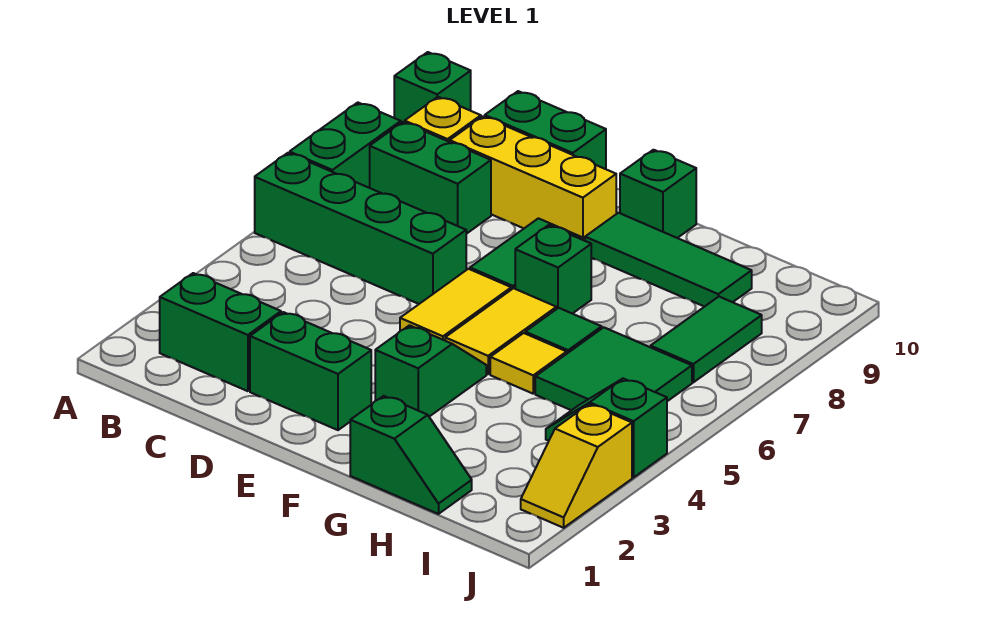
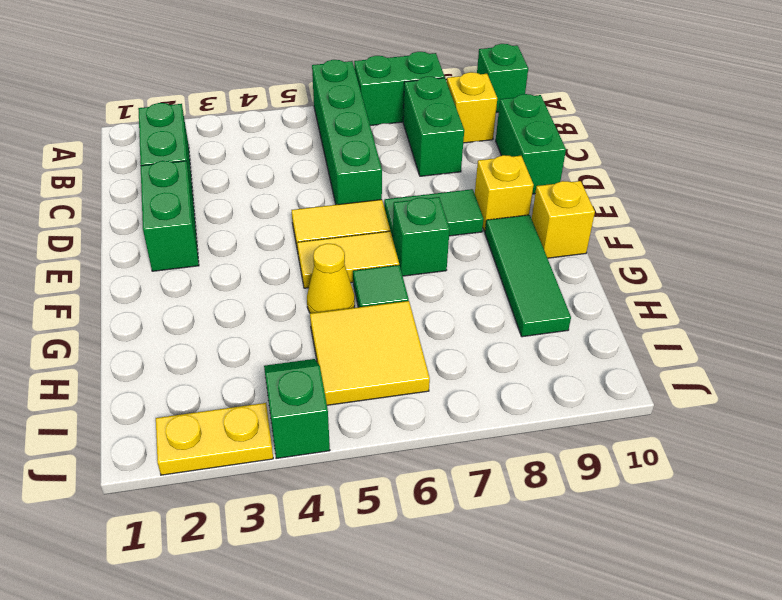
yellow 1x3 brick [450,116,616,241] -> yellow 1x1 brick [475,155,534,232]
green 1x2 slope [375,325,486,417] -> none
green 1x1 brick [620,150,696,238] -> yellow 1x1 brick [532,181,595,258]
green 1x2 slope [350,396,472,514] -> none
yellow 1x1 tile [490,333,567,394] -> yellow 1x1 cone [307,244,355,313]
green 2x2 tile [535,327,692,410] -> yellow 2x2 tile [310,301,430,405]
green 1x2 tile [651,297,762,382] -> none
yellow 1x2 slope [521,404,632,528] -> yellow 1x2 plate [156,403,273,475]

